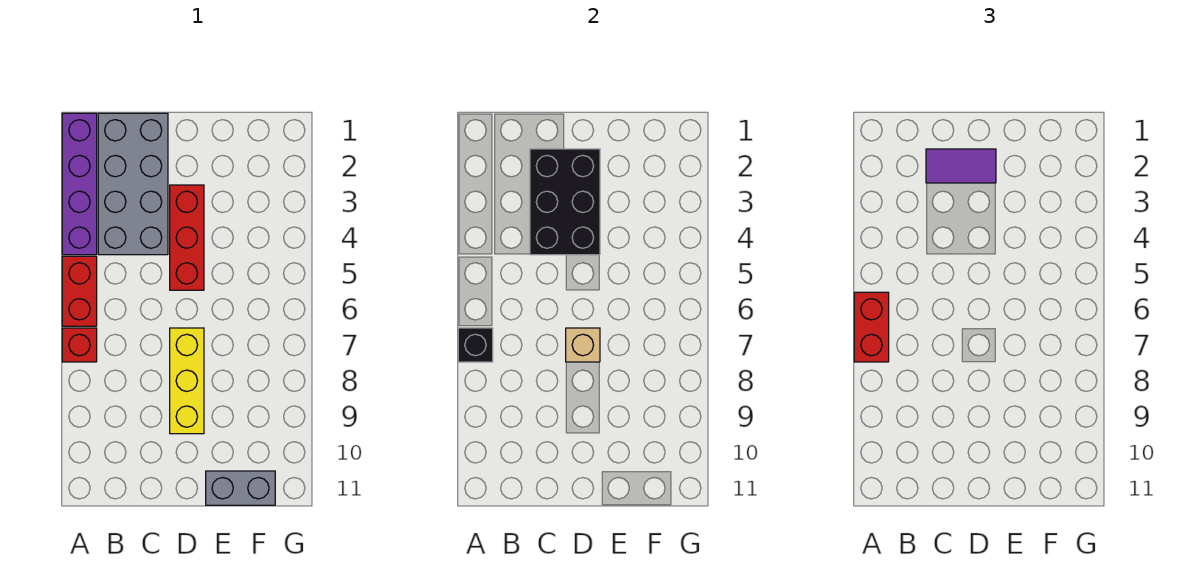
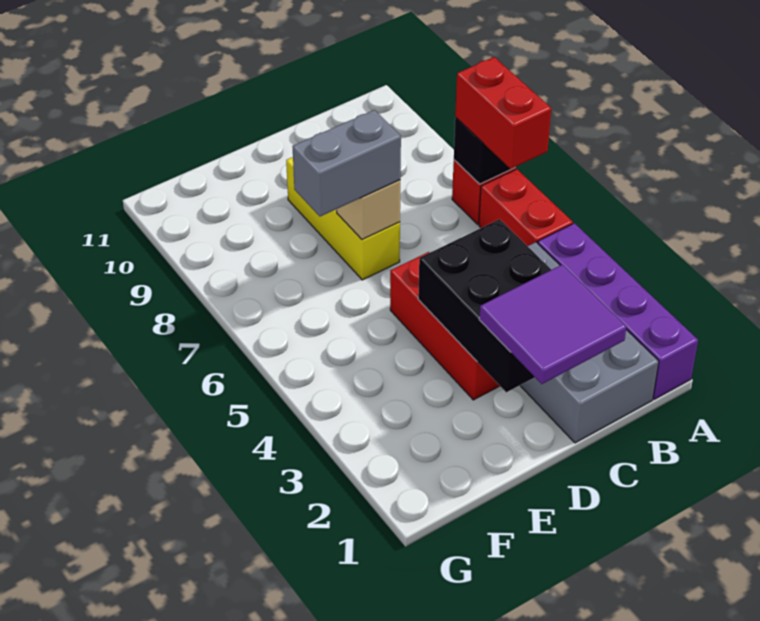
purple 1x2 tile [926,149,996,183] -> purple 2x2 tile [479,265,626,384]
grey 1x2 brick [206,471,275,505] -> grey 1x2 brick moved to [292,110,401,216]

